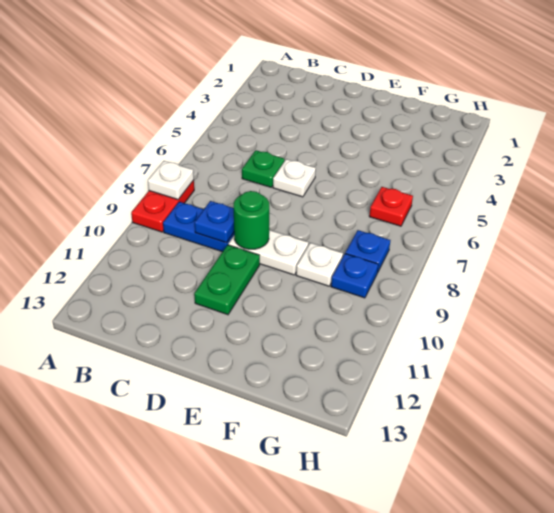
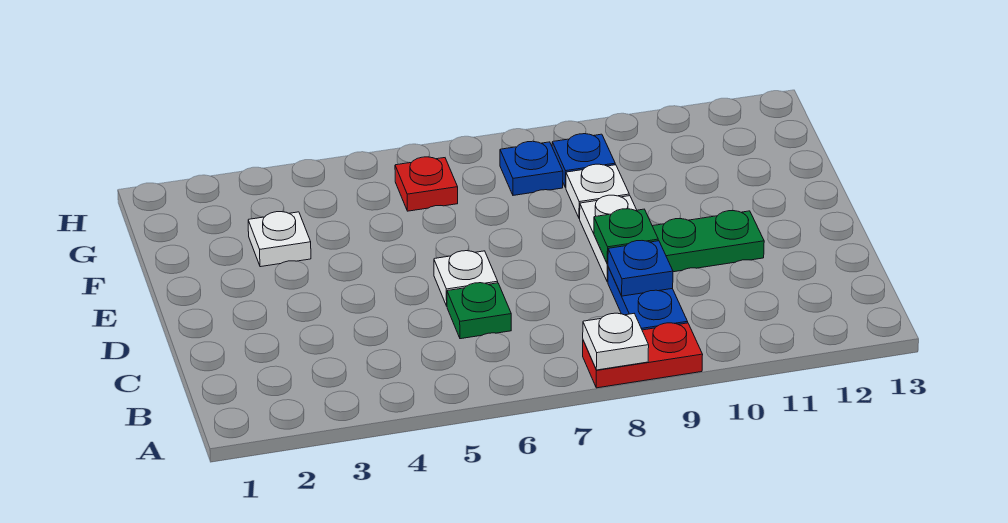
green 1x1 round brick [234,191,269,249] -> green 1x1 plate [594,209,658,264]
none -> white 1x1 plate [248,212,311,267]

